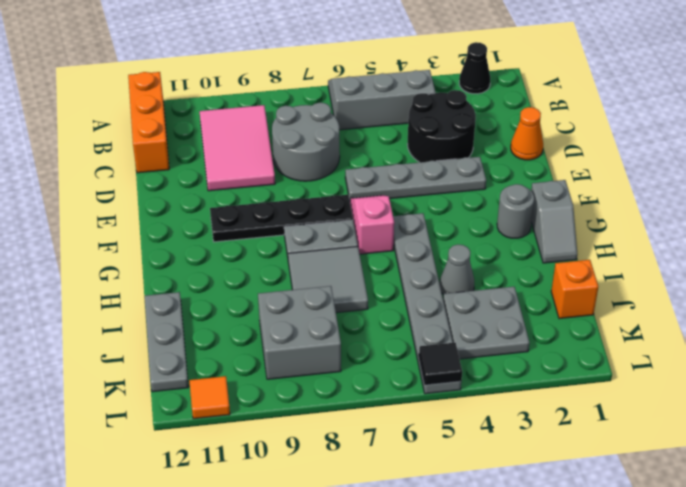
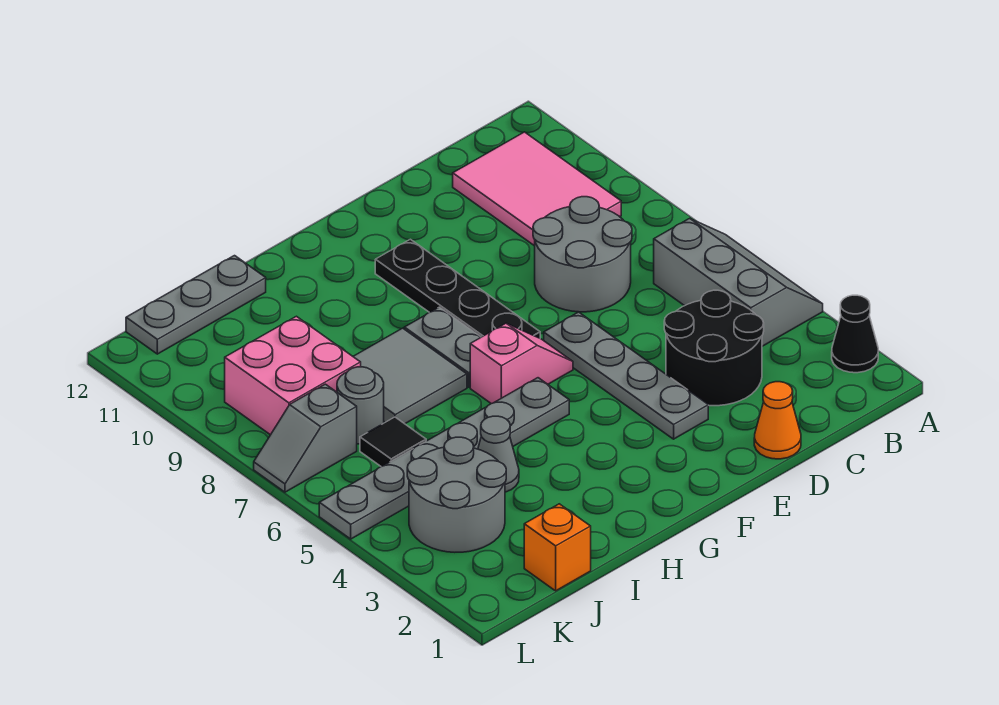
orange 1x3 brick [128,72,169,173] -> none
pink 2x3 tile [200,105,275,191] -> pink 2x3 tile turned to [453,132,621,246]
grey 1x2 slope [531,180,578,263] -> grey 1x2 slope moved to [254,384,357,492]
grey 1x1 round brick [497,184,534,238] -> grey 1x1 round brick moved to [337,367,384,444]
grey 2x2 plate [443,287,529,359] -> grey 2x2 round brick [407,437,506,552]
grey 2x2 brick [258,286,341,379] -> pink 2x2 brick [225,316,361,435]
black 1x1 tile [419,343,462,384] -> black 1x1 tile moved to [360,417,426,466]
orange 1x1 tile [189,376,230,419] -> none

